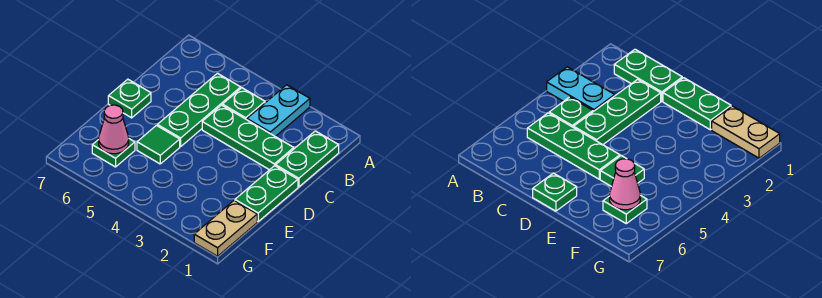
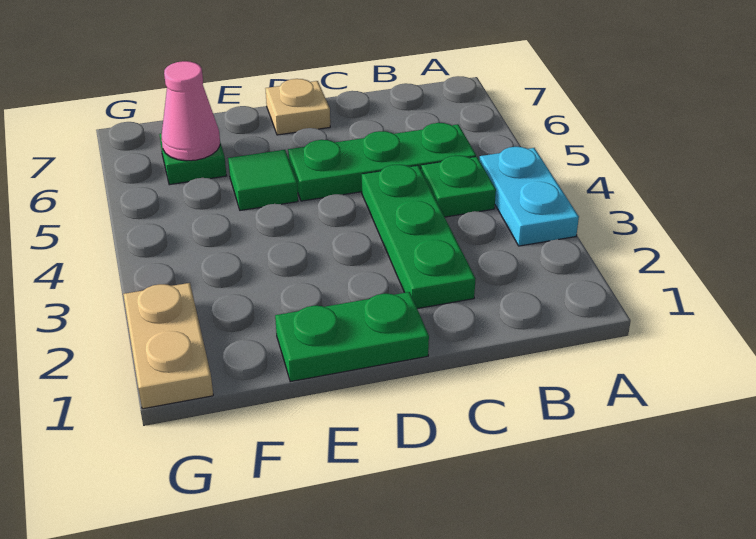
cyan 1x2 plate [247,85,310,137] -> cyan 1x2 plate turned to [480,147,579,246]
green 1x2 plate [276,131,339,187] -> none
green 1x1 plate [108,79,151,118] -> tan 1x1 plate [265,79,330,135]
tan 1x2 plate [194,201,257,256] -> tan 1x2 plate turned to [123,283,213,409]

